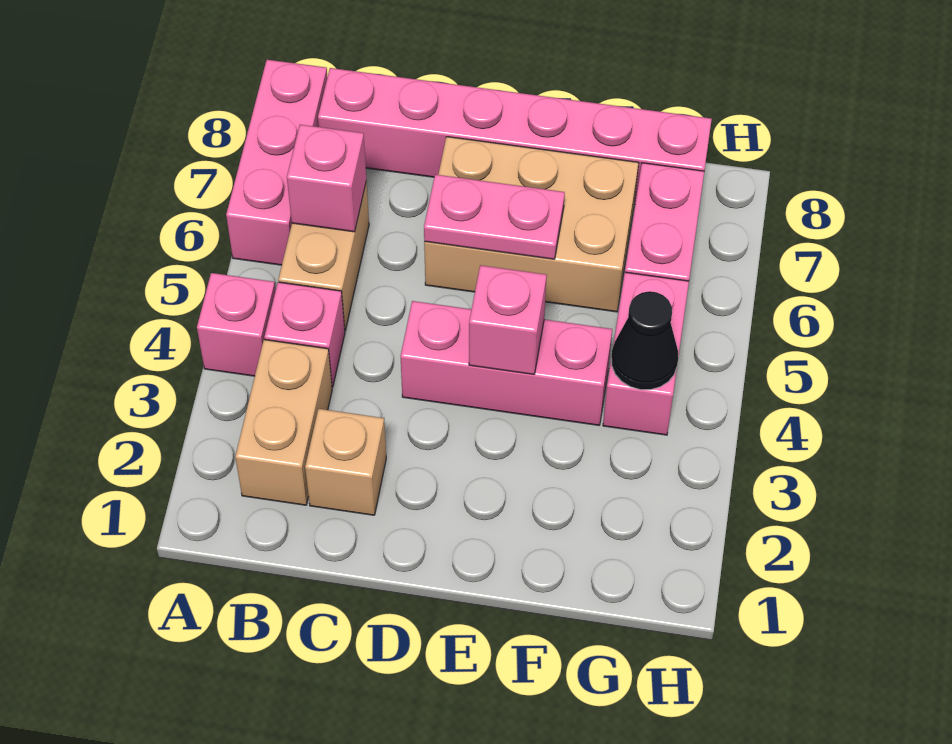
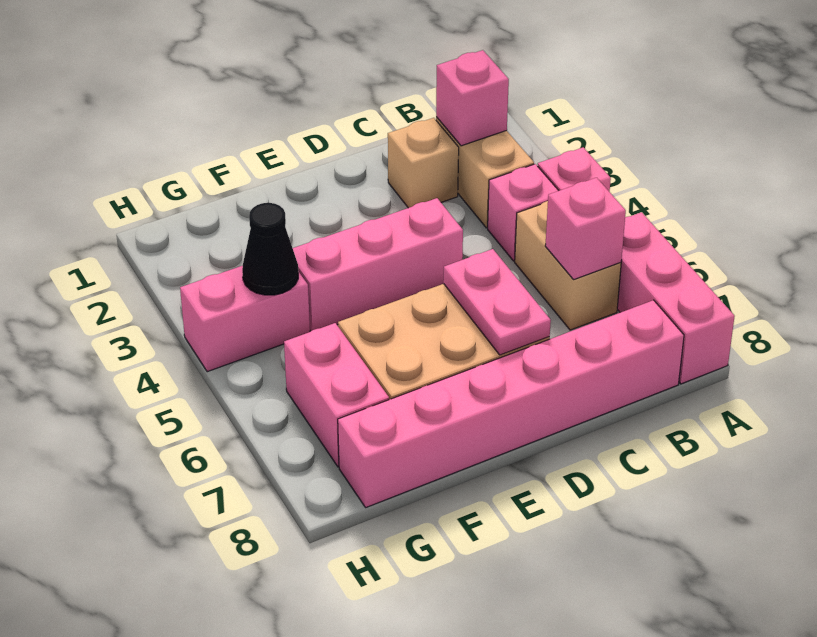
pink 1x2 plate [424,174,565,259] -> pink 1x2 plate turned to [443,249,551,355]
pink 1x1 brick [469,265,547,374] -> pink 1x1 brick moved to [436,50,509,146]
pink 1x2 brick [603,272,689,435] -> pink 1x2 brick turned to [180,266,310,372]

